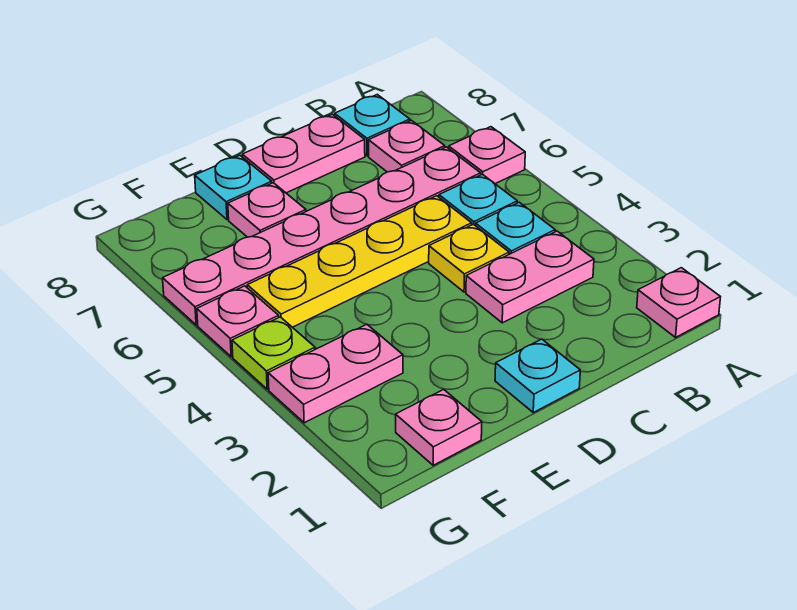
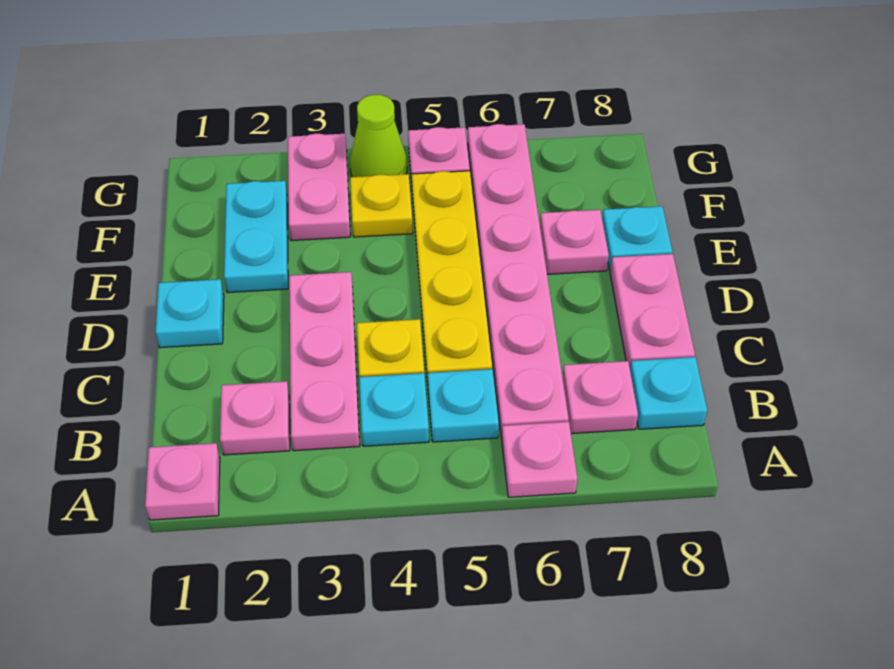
pink 1x2 plate [466,231,594,323] -> pink 1x3 plate [289,272,360,451]
none -> cyan 1x2 plate [224,181,288,293]
pink 1x1 plate [396,389,482,465] -> pink 1x1 plate moved to [220,381,290,455]
none -> yellow 1x1 plate [350,174,413,237]
lime 1x1 plate [232,317,315,389] -> lime 1x1 cone [350,95,407,177]

